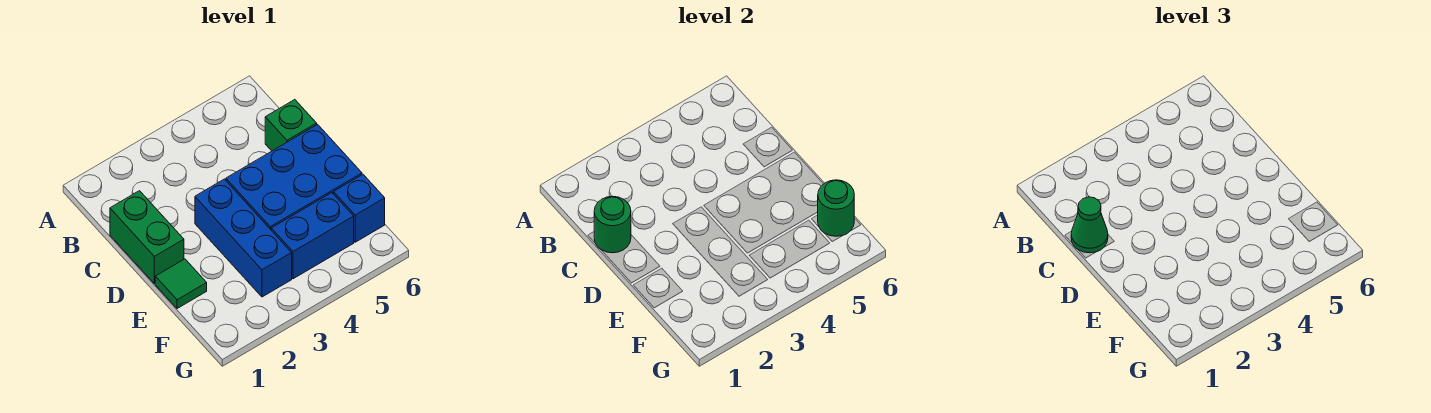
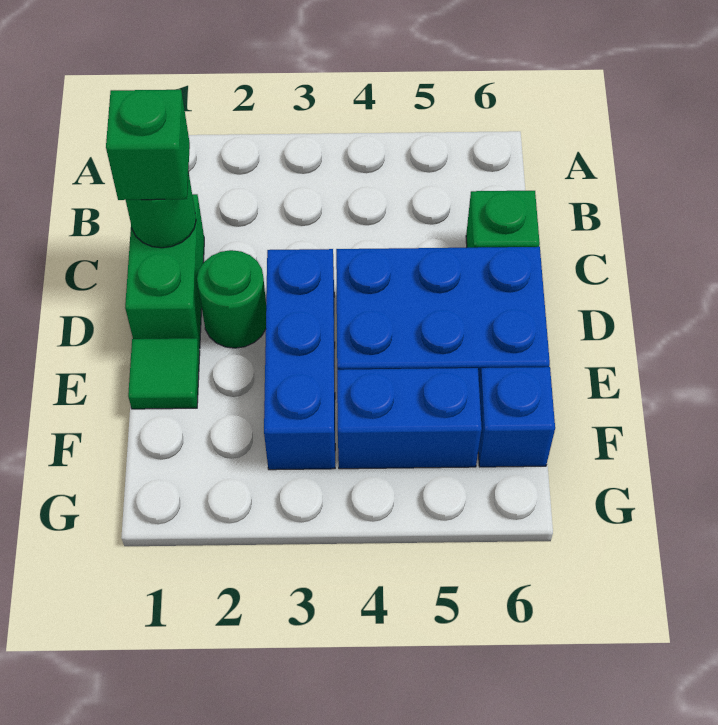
green 1x1 cone [1071,197,1108,253] -> green 1x1 brick [106,90,190,200]
green 1x1 round brick [818,180,854,236] -> green 1x1 round brick moved to [197,250,266,348]

